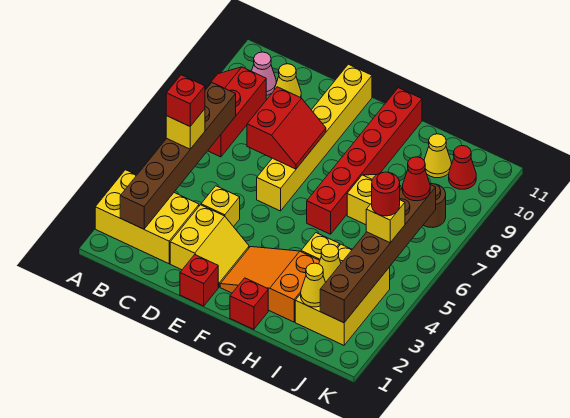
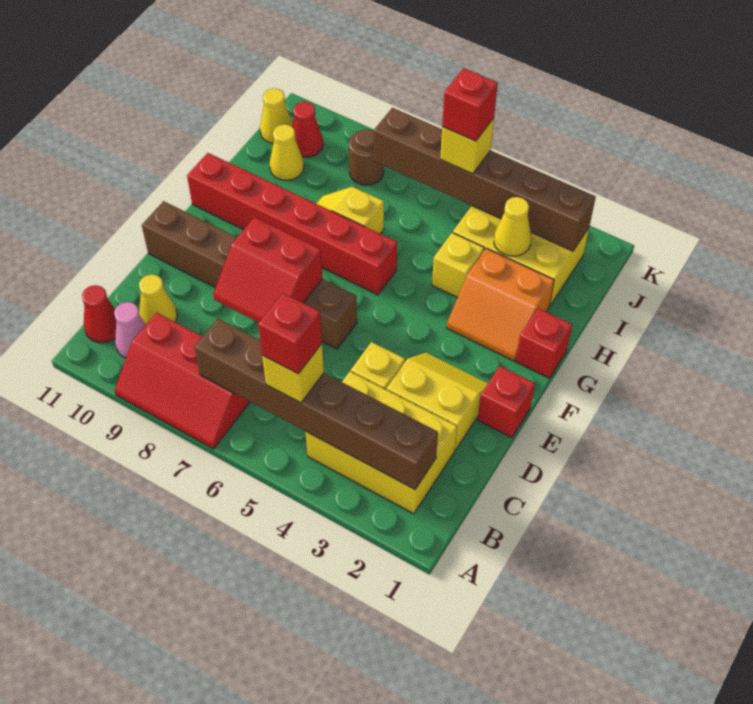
yellow 2x3 brick [95,170,199,264] -> yellow 2x3 brick turned to [305,371,457,514]
red 2x2 slope [247,87,326,169] -> red 2x2 slope turned to [213,217,322,322]
yellow 1x6 brick [257,64,372,211] -> brown 1x6 brick [142,201,357,349]
orange 2x3 slope [220,247,320,322] -> orange 2x2 slope [447,248,554,361]
yellow 1x1 cone [301,263,326,307] -> yellow 1x1 cone moved to [260,88,293,143]
red 1x1 round brick [372,172,400,216] -> red 1x1 brick [442,68,498,141]
red 1x1 cone [402,157,430,201] -> red 1x1 cone moved to [82,285,116,343]

